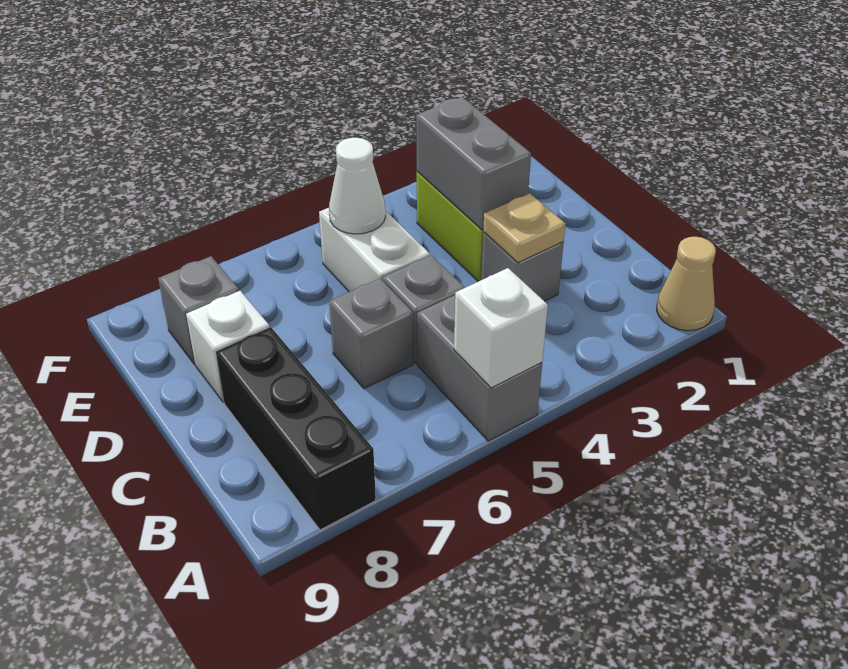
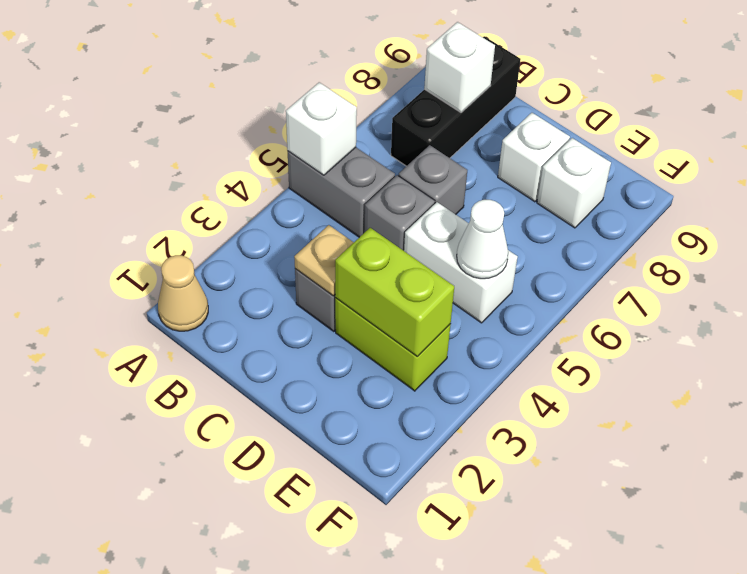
black 1x3 brick [216,327,376,530] -> black 1x3 brick turned to [391,36,521,166]
none -> white 1x1 brick [424,22,495,112]
grey 1x2 brick [416,97,531,230] -> lime 1x2 brick [335,228,454,357]
grey 1x1 brick [158,256,239,364] -> white 1x1 brick [537,138,611,228]

